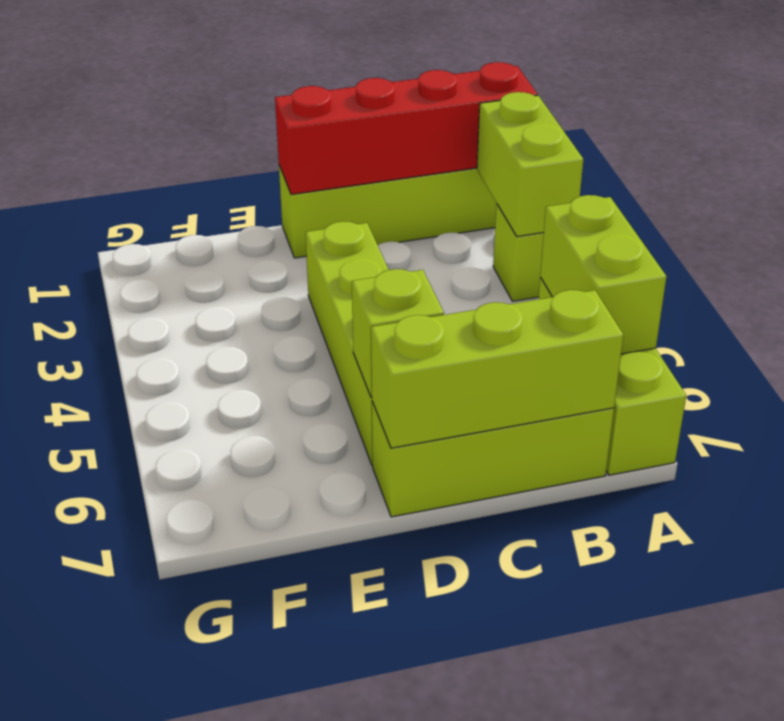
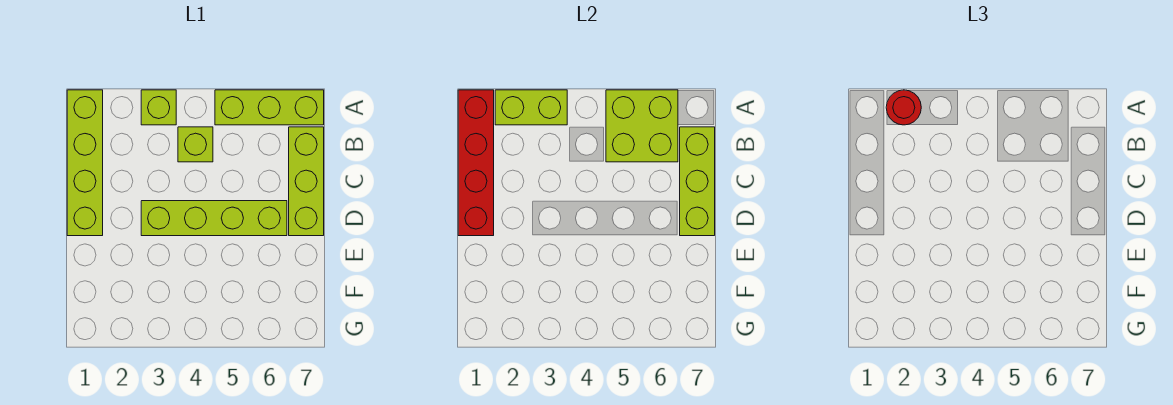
none -> red 1x1 round brick [886,90,921,125]
lime 1x2 brick [540,195,666,354] -> lime 2x2 brick [606,90,678,162]
lime 1x1 brick [352,269,444,397] -> lime 1x1 brick moved to [178,127,213,162]

